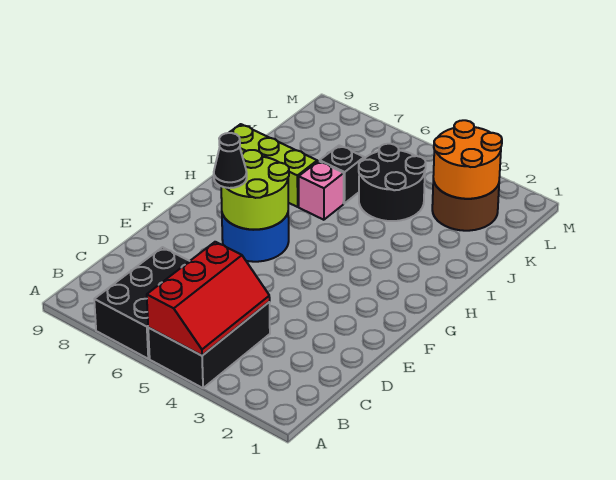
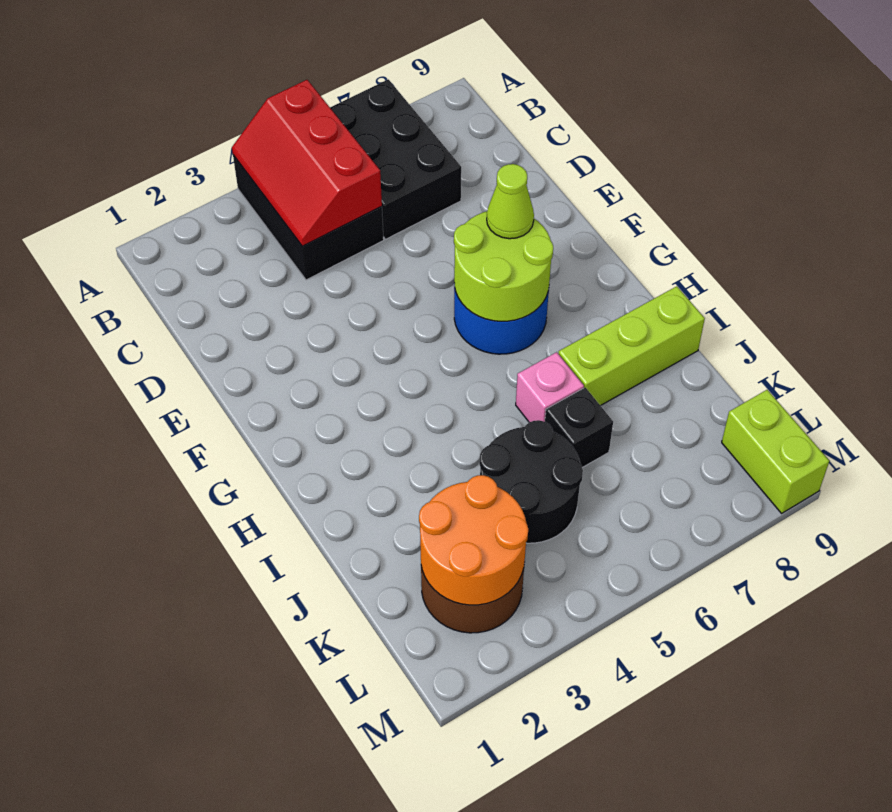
black 1x1 cone [214,133,247,188] -> lime 1x1 cone [487,164,534,239]
none -> lime 1x2 brick [722,390,829,513]

